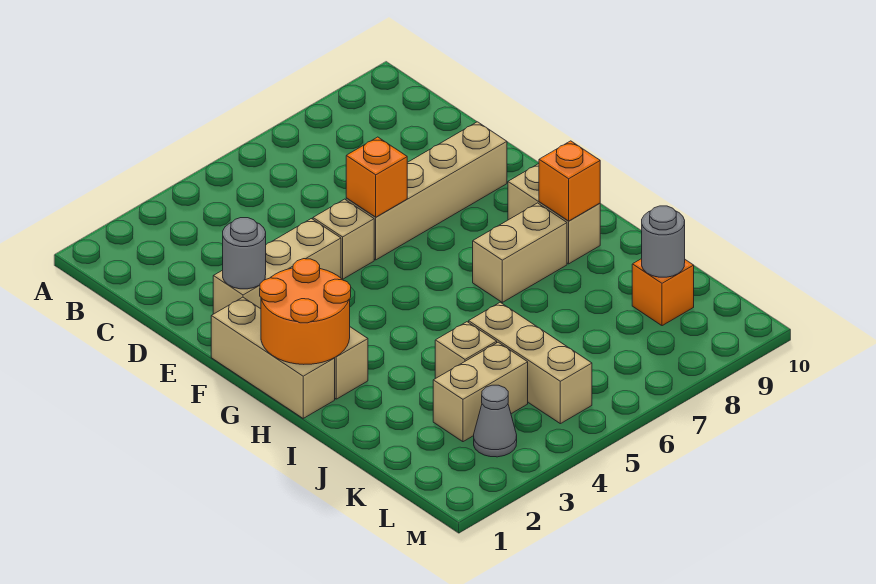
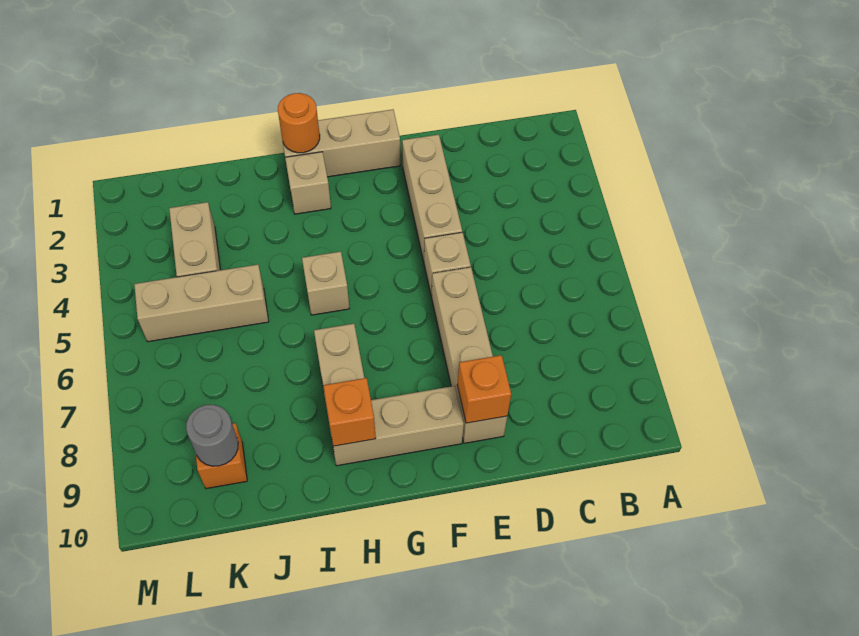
grey 1x1 round brick [223,218,266,289] -> none
orange 1x1 brick [346,137,407,217] -> orange 1x1 brick moved to [457,355,511,423]
orange 2x2 round brick [260,259,351,364] -> orange 1x1 round brick [278,93,320,153]
tan 1x2 brick [508,164,600,264] -> tan 1x3 brick [329,386,464,466]
tan 1x1 brick [435,322,497,379] -> tan 1x1 brick moved to [302,252,349,315]
grey 1x1 cone [474,385,517,457] -> none

